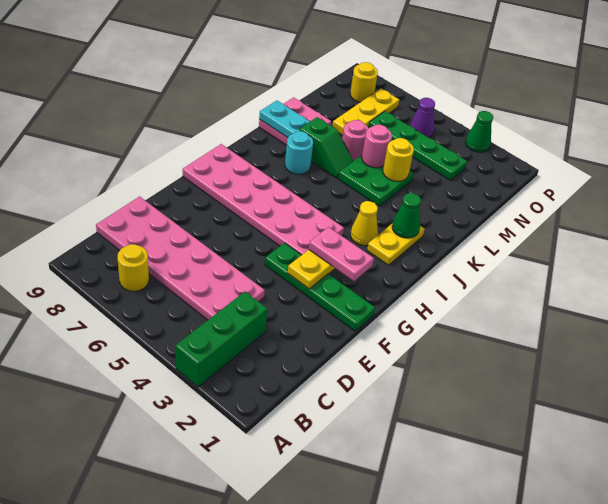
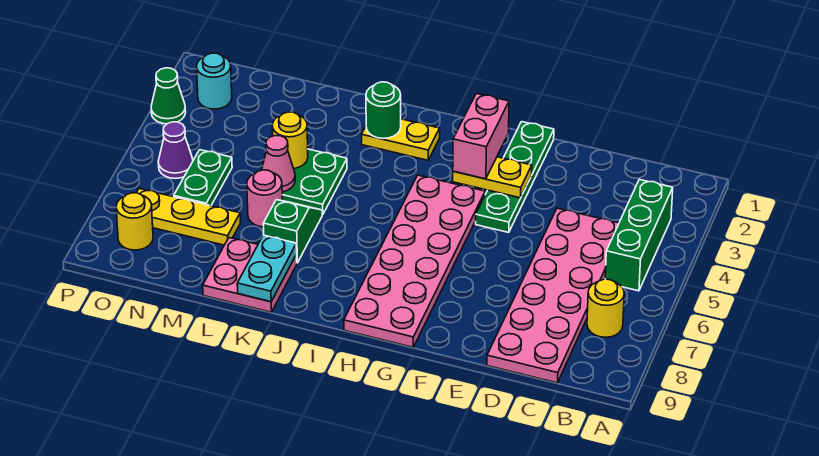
green 1x3 brick [175,292,267,387] -> green 1x3 brick turned to [605,179,673,291]
pink 1x2 plate [309,227,374,281] -> pink 1x2 brick [453,93,509,179]
yellow 1x1 cone [350,201,378,246] -> none
green 1x1 cone [392,193,421,238] -> green 1x1 round brick [366,82,401,138]
cyan 1x1 round brick [285,131,313,174] -> cyan 1x1 round brick moved to [197,53,232,109]
pink 1x1 round brick [362,125,392,168] -> pink 1x1 cone [262,136,295,192]
green 1x4 plate [369,111,467,180] -> green 1x2 plate [174,150,232,206]

